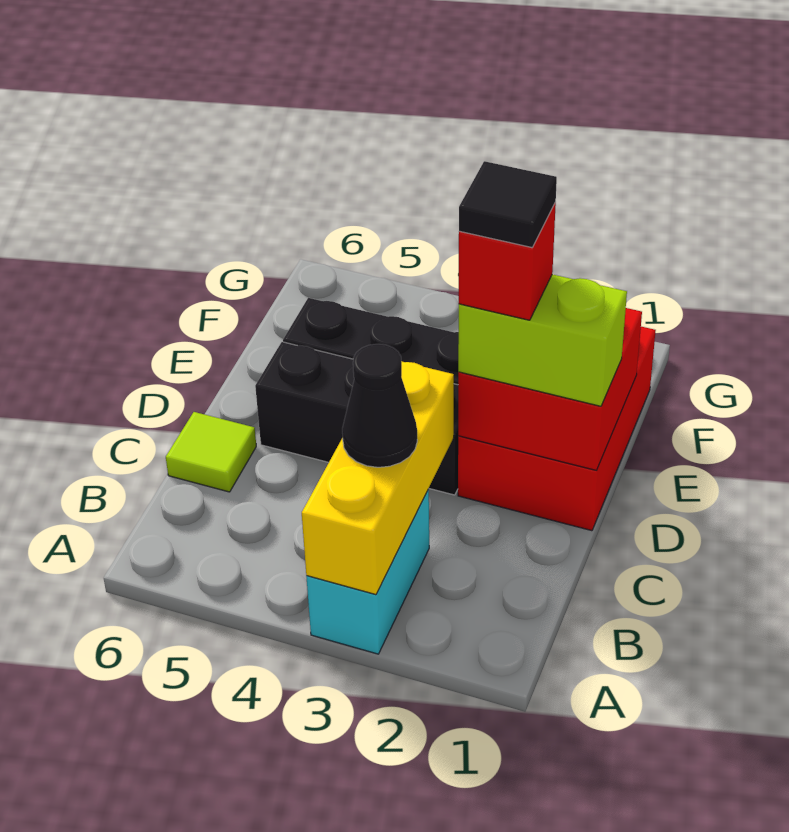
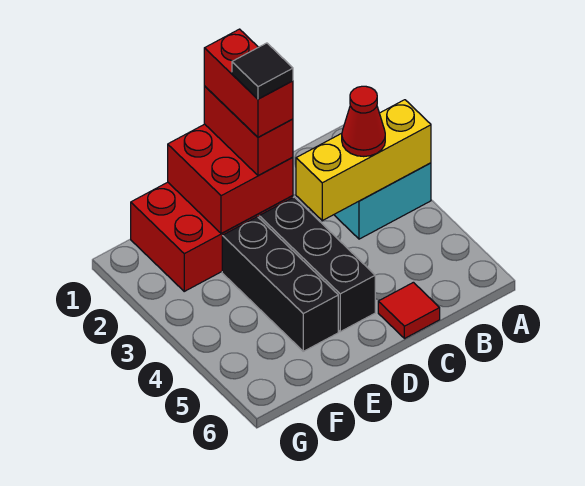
black 1x1 cone [342,344,417,467] -> red 1x1 cone [342,86,385,157]
lime 1x1 tile [166,412,256,492] -> red 1x1 tile [378,282,440,339]
lime 1x2 brick [458,274,627,406] -> red 1x2 brick [204,86,293,175]
red 1x1 brick [459,203,556,320] -> red 1x2 brick [204,29,293,137]

